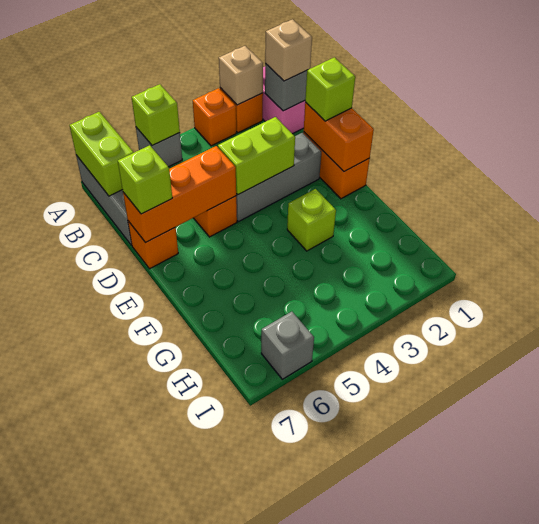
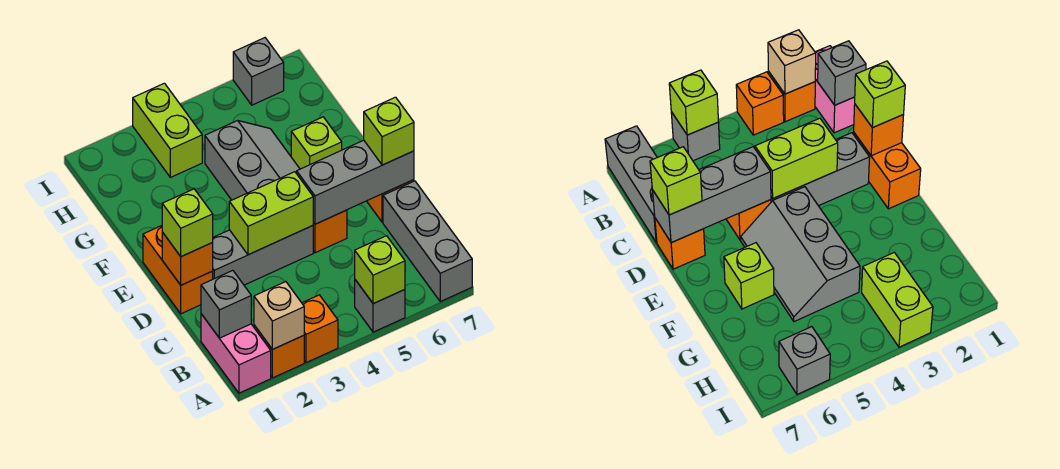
lime 1x2 brick [70,112,134,196] -> lime 1x2 brick moved to [133,83,202,177]
tan 1x1 brick [265,19,312,81] -> none
orange 1x2 brick [304,102,374,171] -> orange 1x1 brick [162,232,213,285]
orange 1x3 brick [123,146,236,243] -> grey 1x3 brick [297,140,414,224]
none -> grey 2x3 slope [205,121,300,200]
lime 1x1 brick [287,189,336,251] -> lime 1x1 brick moved to [291,117,342,169]

